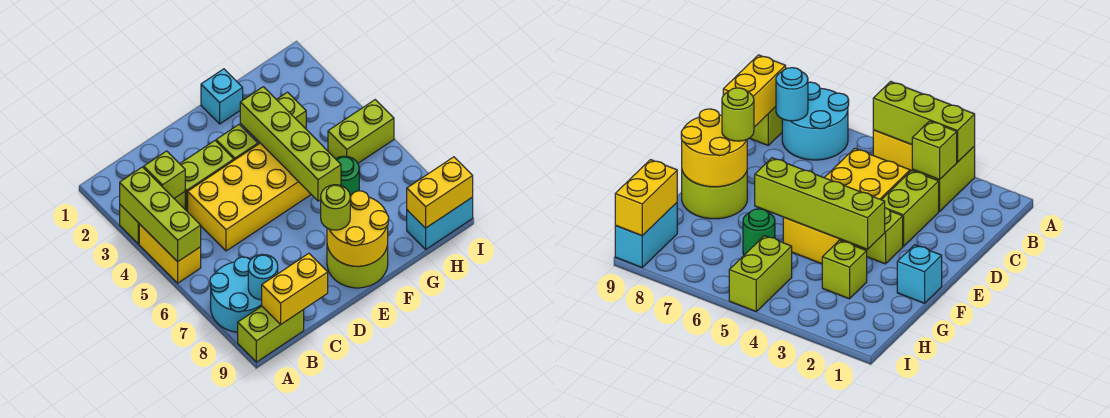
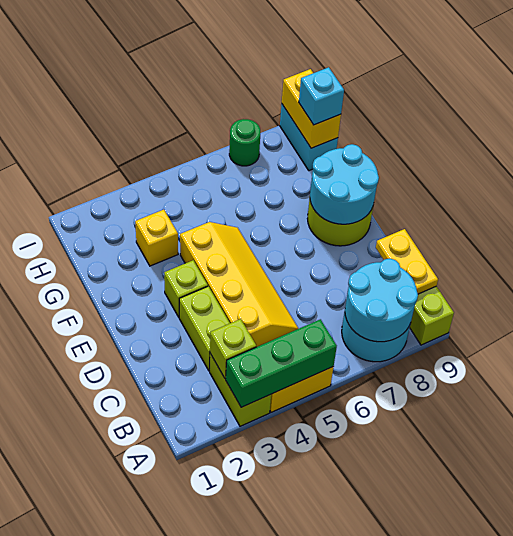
lime 1x3 brick [120,167,201,262] -> green 1x3 brick [226,319,337,407]
cyan 1x1 round brick [248,254,278,300] -> cyan 2x2 round brick [345,259,418,342]
yellow 1x2 brick [262,253,328,324] -> yellow 1x2 plate [376,229,438,294]
yellow 2x4 brick [188,143,311,251] -> yellow 2x4 slope [180,222,299,347]
yellow 2x2 round brick [327,191,389,266] -> cyan 2x2 round brick [310,144,379,224]
lime 1x1 round brick [321,185,350,230] -> none
cyan 1x1 brick [201,69,243,124] -> cyan 1x1 brick moved to [299,67,344,125]
lime 1x4 brick [240,87,341,201] -> none
lime 1x1 brick [276,92,306,129] -> yellow 1x1 brick [135,210,178,266]
green 1x1 round brick [336,156,359,196] -> green 1x1 round brick moved to [229,119,260,166]
lime 1x2 brick [328,100,394,163] -> none

